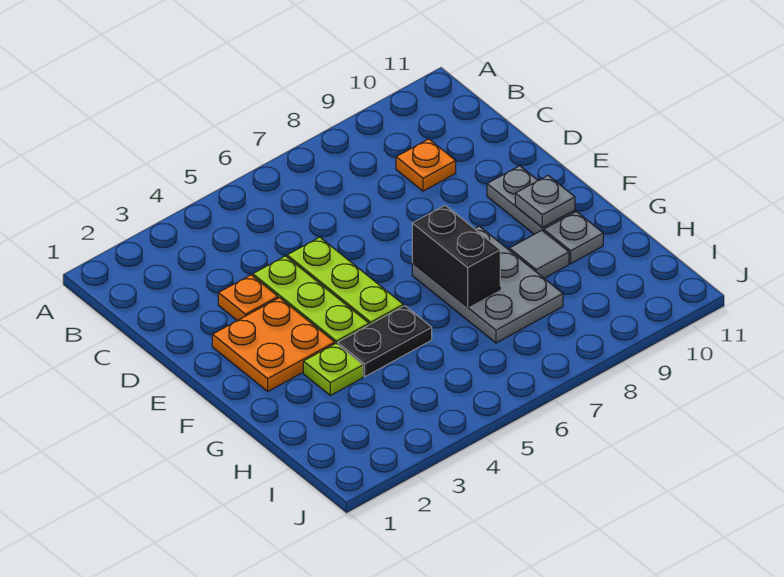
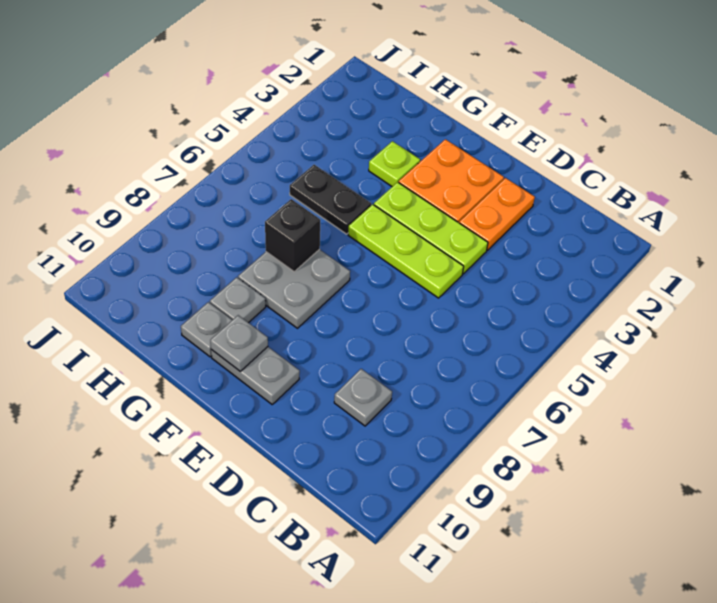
orange 1x1 plate [396,139,456,191] -> grey 1x1 plate [334,369,392,426]
orange 1x1 plate [218,275,278,321] -> orange 1x2 plate [459,178,535,250]
grey 2x3 plate [412,226,563,343] -> grey 2x2 plate [238,249,350,328]
black 1x2 brick [412,205,500,307] -> black 1x1 brick [265,199,320,272]
black 1x2 plate [338,306,432,377] -> black 1x2 plate turned to [290,165,371,234]
grey 1x1 tile [509,231,569,278] -> grey 1x1 plate [210,277,266,323]

